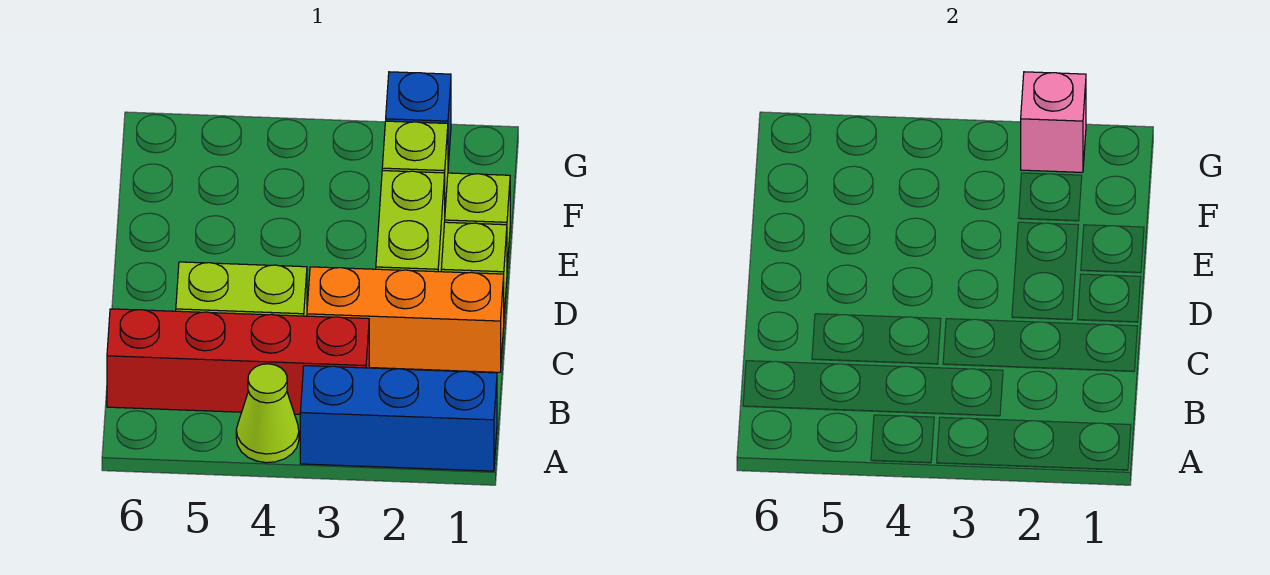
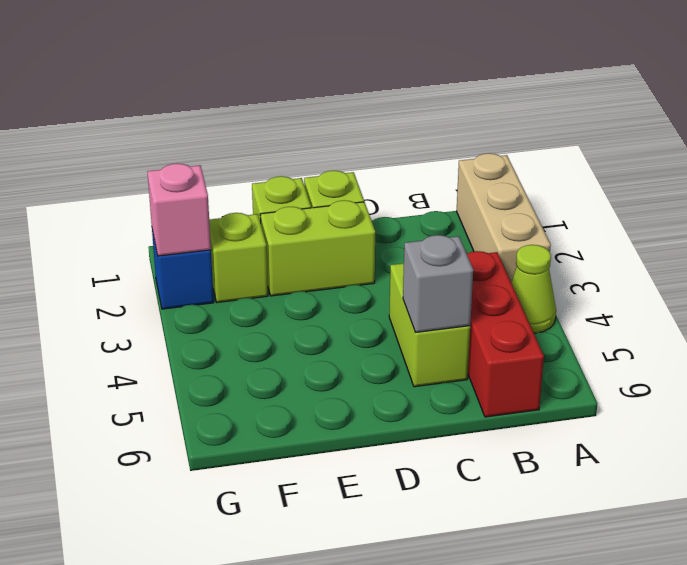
blue 1x3 brick [300,366,497,471] -> tan 1x3 brick [457,153,551,282]
red 1x4 brick [107,309,369,414] -> red 1x3 brick [467,251,544,417]
orange 1x3 brick [307,267,504,372] -> none
none -> grey 1x1 brick [403,235,473,332]

